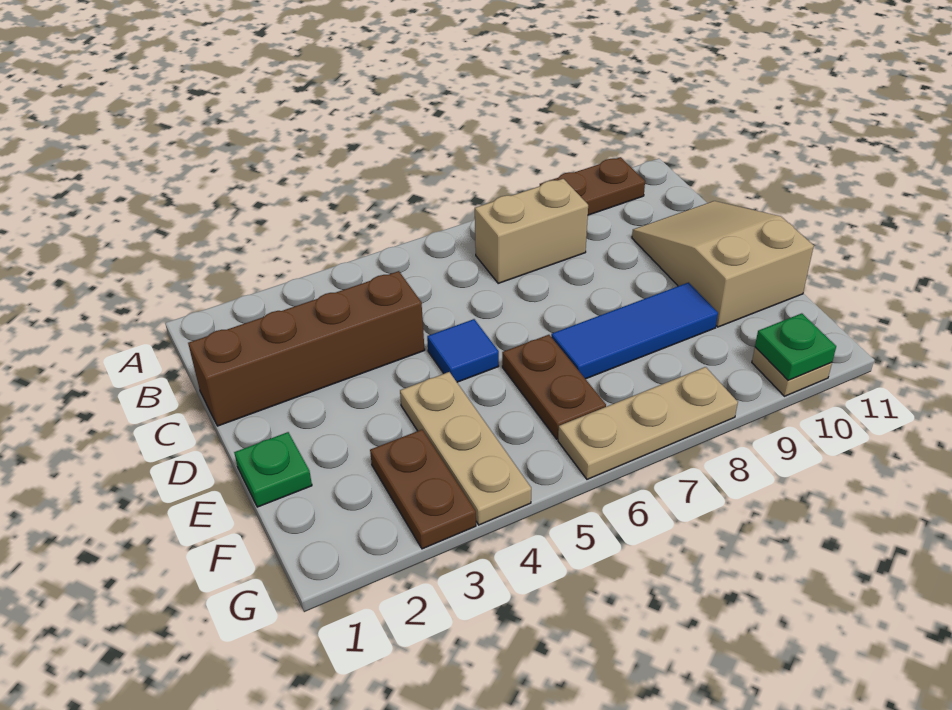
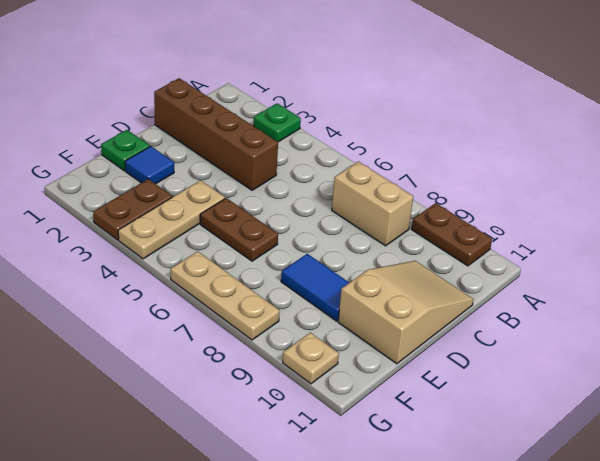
blue 1x1 tile [427,319,499,382] -> blue 1x1 tile moved to [125,146,174,184]
brown 1x2 plate [502,335,606,439] -> brown 1x2 plate turned to [200,198,278,261]
blue 1x3 tile [551,282,718,379] -> blue 1x2 tile [281,254,349,321]
green 1x1 plate [755,313,836,380] -> green 1x1 plate moved to [253,103,301,142]

